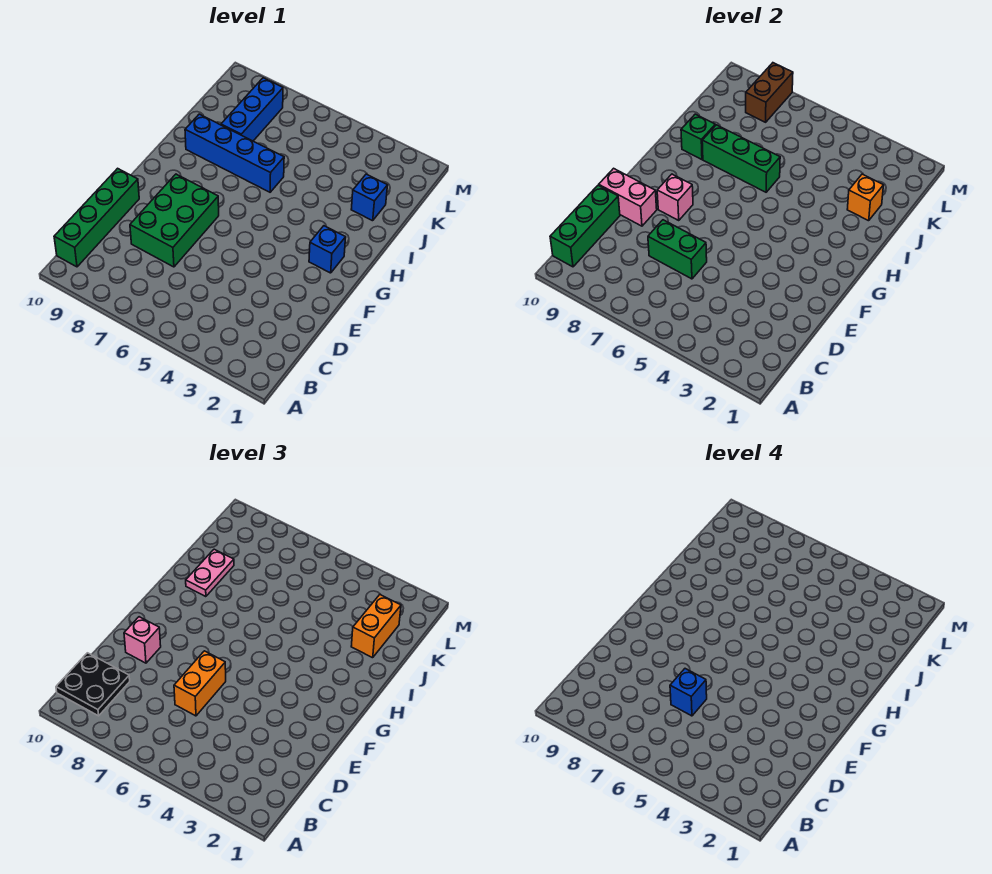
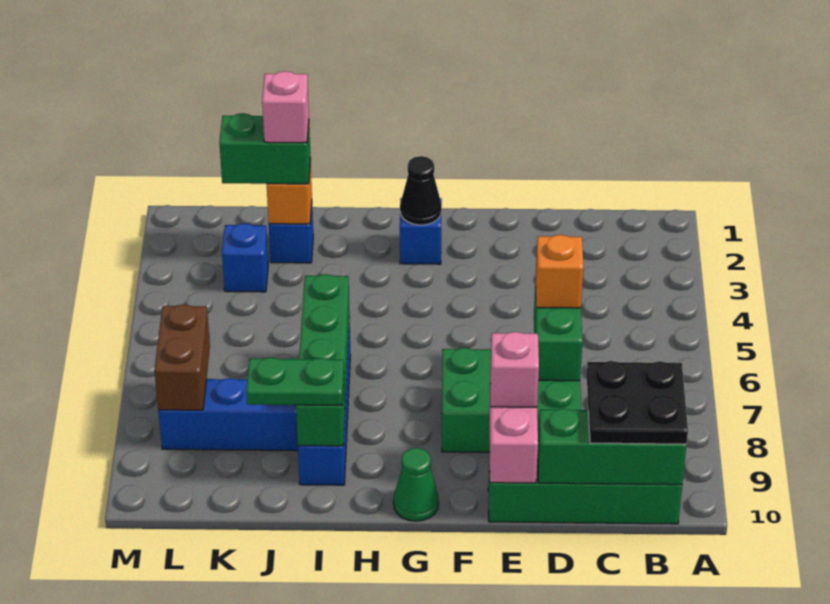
orange 1x2 brick [174,651,226,716] -> orange 1x1 brick [536,235,583,308]
blue 1x1 brick [670,669,707,716] -> blue 1x1 brick moved to [222,223,268,292]
pink 1x1 brick [657,174,693,220] -> pink 1x1 brick moved to [262,71,309,143]
none -> black 1x1 cone [400,156,442,225]
none -> green 1x1 cone [393,448,439,521]
pink 1x2 plate [186,549,234,597] -> green 1x2 plate [246,358,344,406]
orange 1x2 brick [351,595,401,658] -> green 1x2 brick [219,113,311,184]
brown 1x2 brick [746,63,793,122] -> brown 1x2 brick turned to [154,305,210,410]

